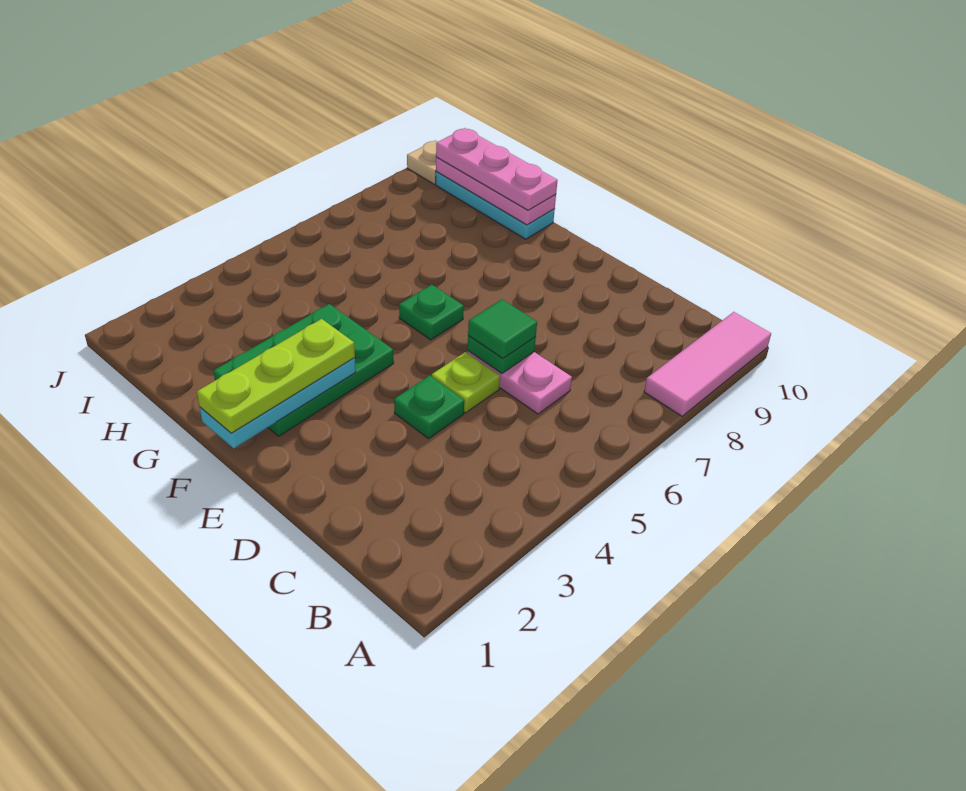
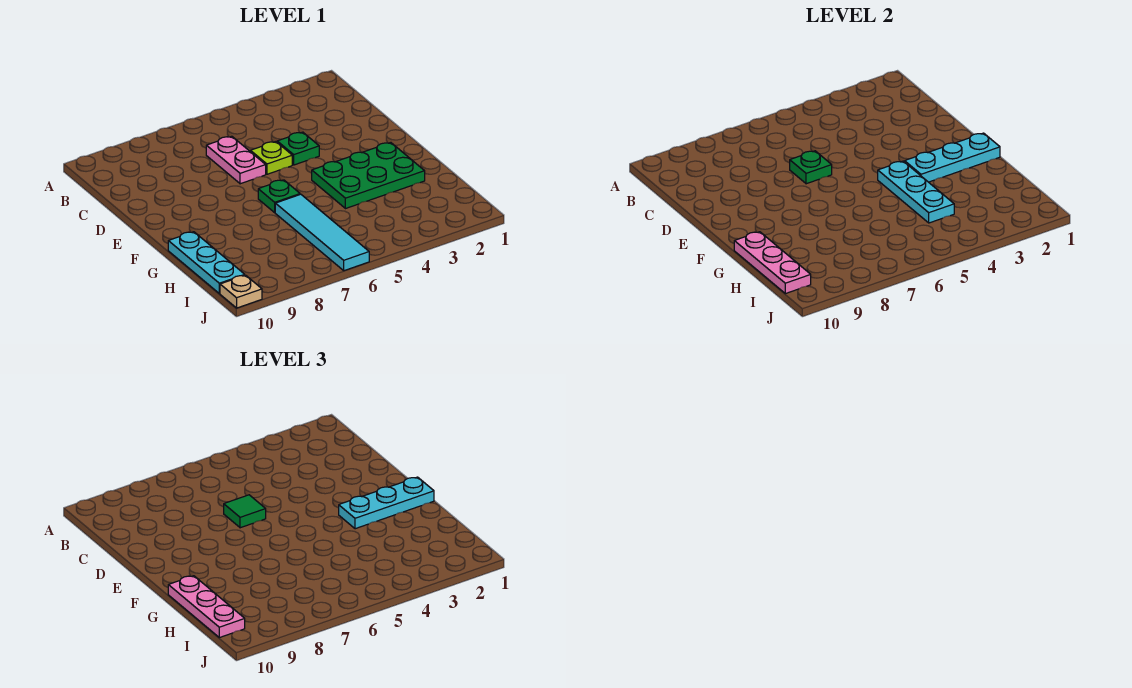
pink 1x3 tile [644,312,771,416] -> none
lime 1x3 plate [197,319,355,433] -> cyan 1x3 plate [339,477,434,529]
none -> cyan 1x3 plate [878,161,954,223]
none -> cyan 1x4 tile [275,194,369,271]

